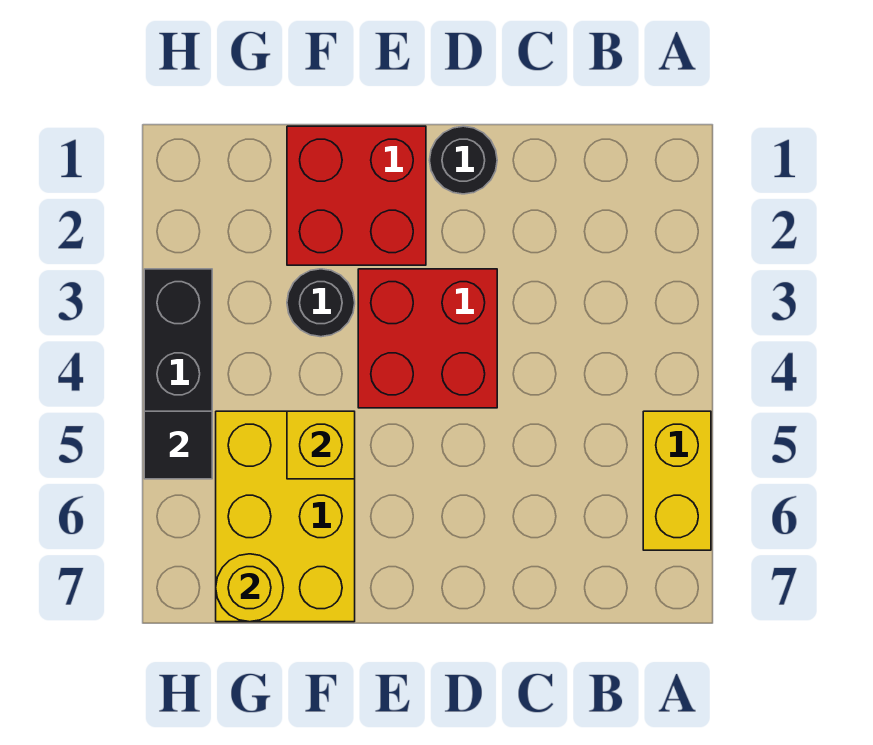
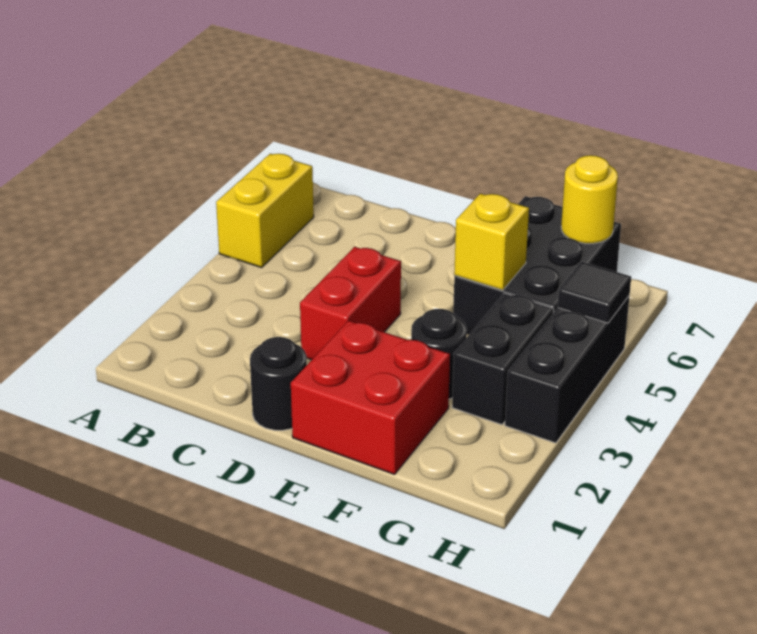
red 2x2 brick [358,269,497,408] -> red 1x2 brick [300,247,401,360]
yellow 2x3 brick [216,411,355,622] -> black 2x3 brick [453,196,621,334]
none -> black 1x2 brick [452,293,554,425]

